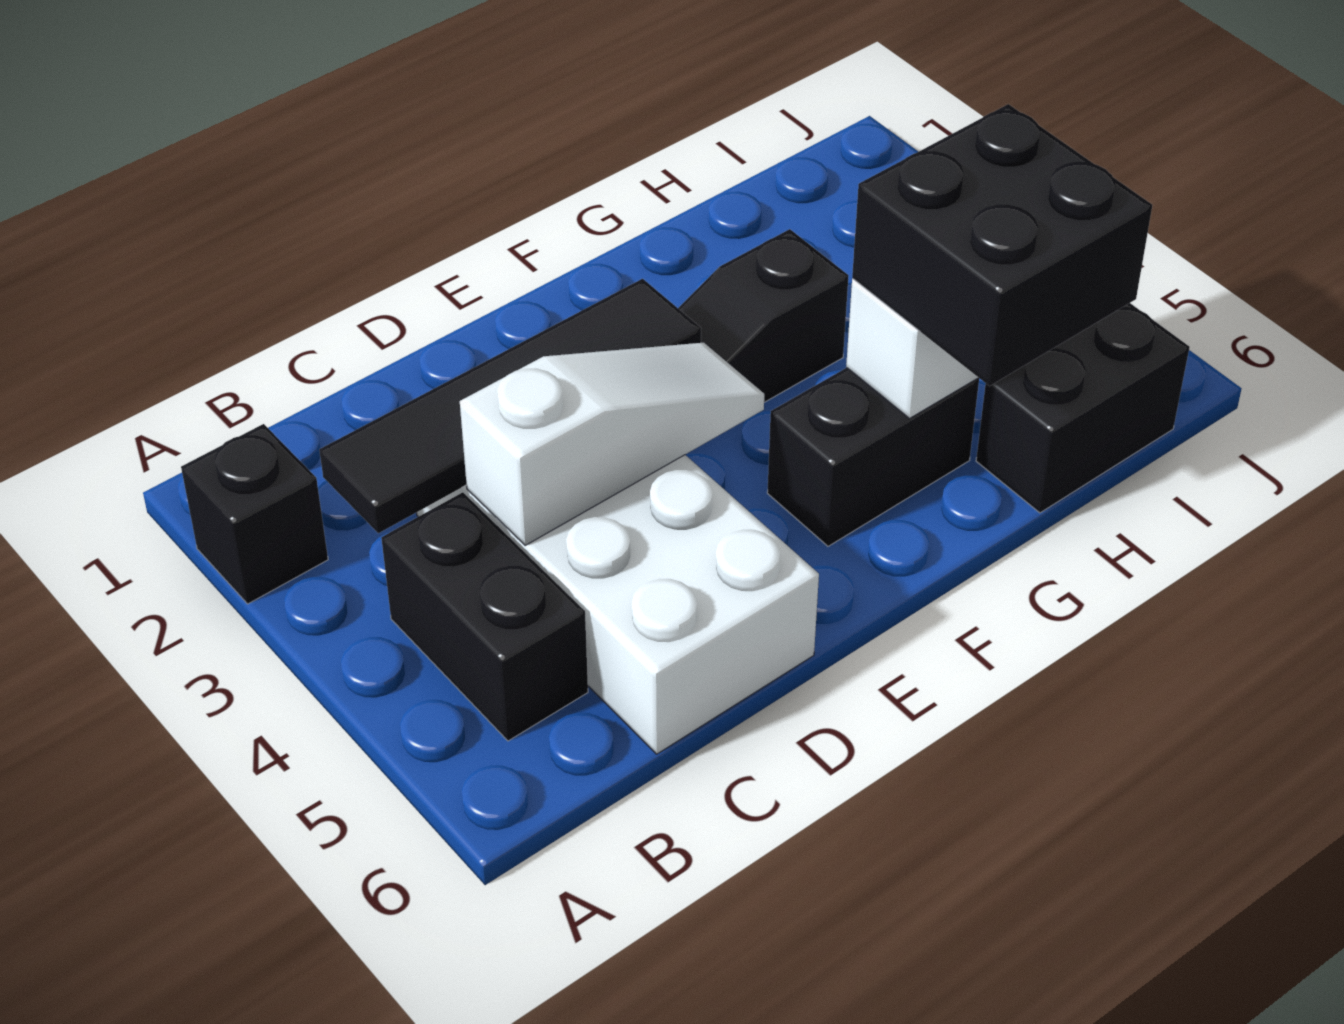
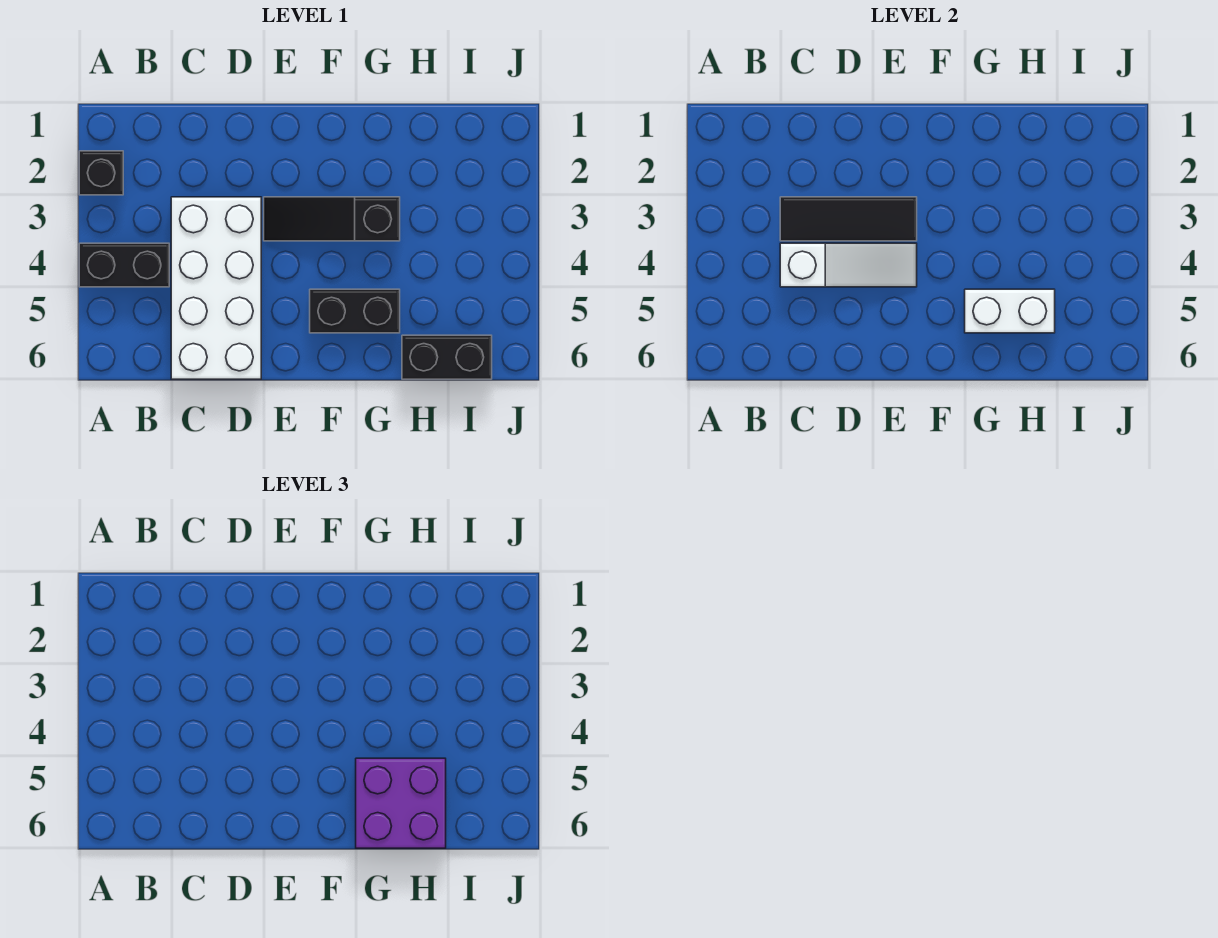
black 1x4 tile [319,279,701,533] -> black 1x3 tile [780,197,917,241]
black 1x2 brick [381,492,588,741] -> black 1x2 brick turned to [79,243,169,287]
black 2x2 brick [852,104,1152,386] -> purple 2x2 brick [356,758,446,848]

